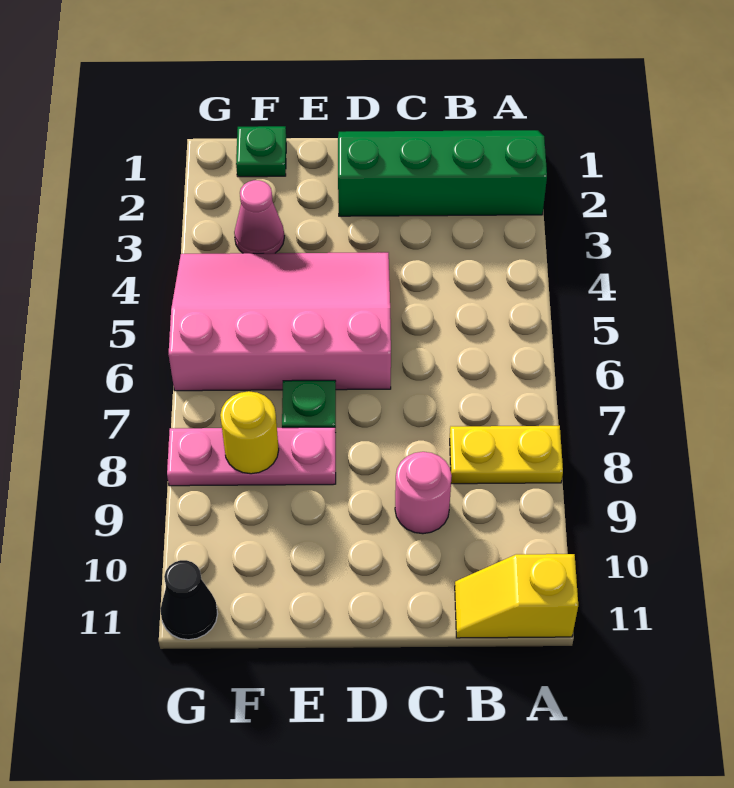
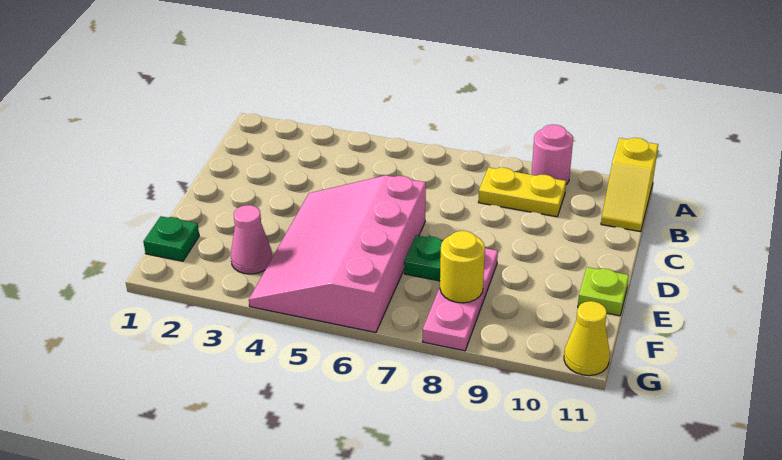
green 2x4 slope [338,130,547,216] -> none
yellow 1x2 plate [450,426,563,484] -> yellow 1x2 plate turned to [478,167,566,217]
pink 1x1 round brick [395,452,452,534] -> pink 1x1 round brick moved to [531,125,573,185]
none -> lime 1x1 plate [578,267,629,316]
black 1x1 cone [160,560,217,640] -> yellow 1x1 cone [564,301,610,376]

